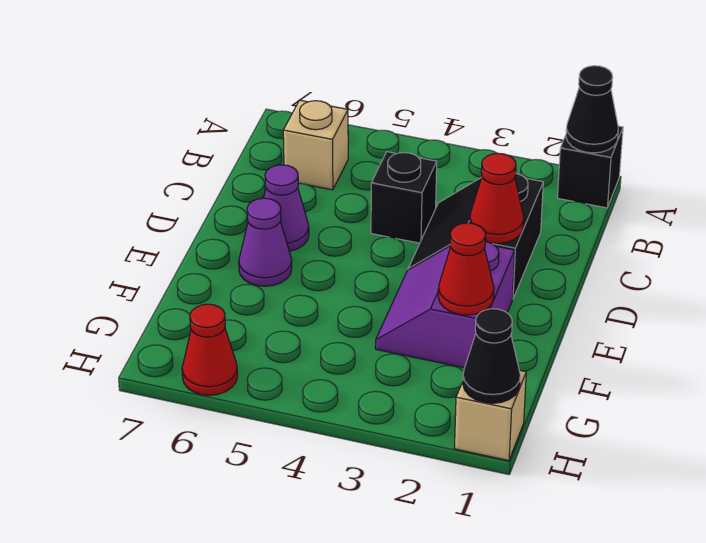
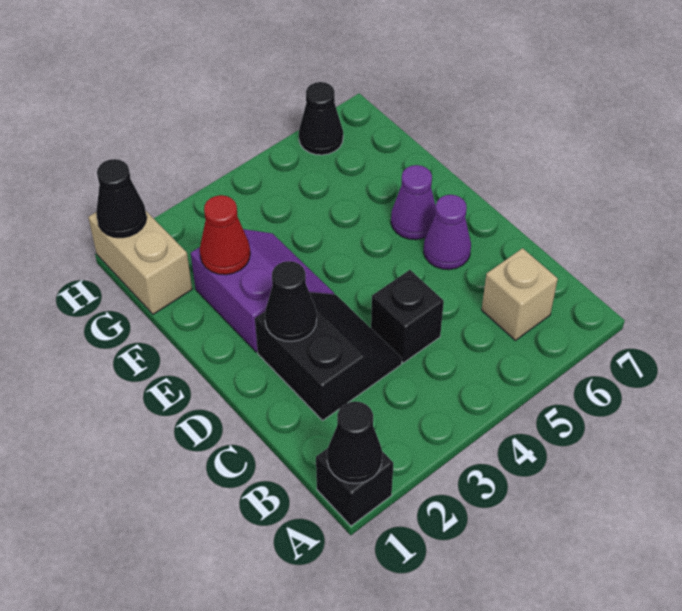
red 1x1 cone [470,153,524,243] -> black 1x1 cone [265,261,317,341]
tan 1x1 brick [454,370,526,461] -> tan 1x2 brick [88,211,192,314]
red 1x1 cone [182,304,238,395] -> black 1x1 cone [299,82,343,155]

